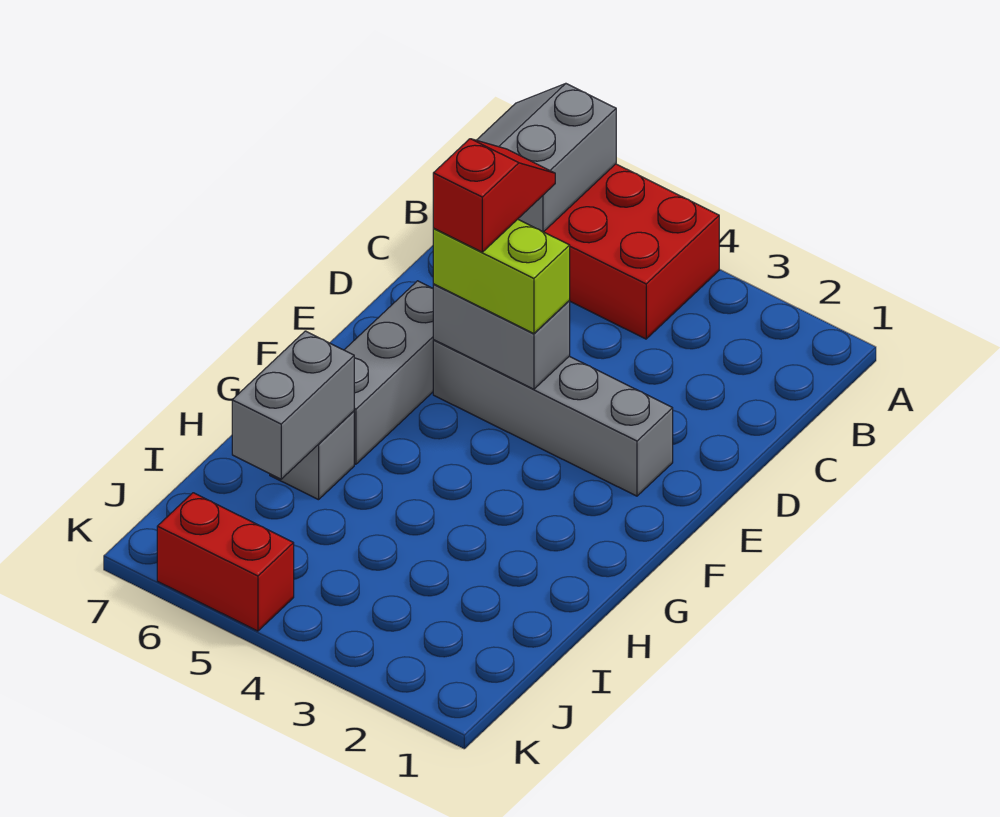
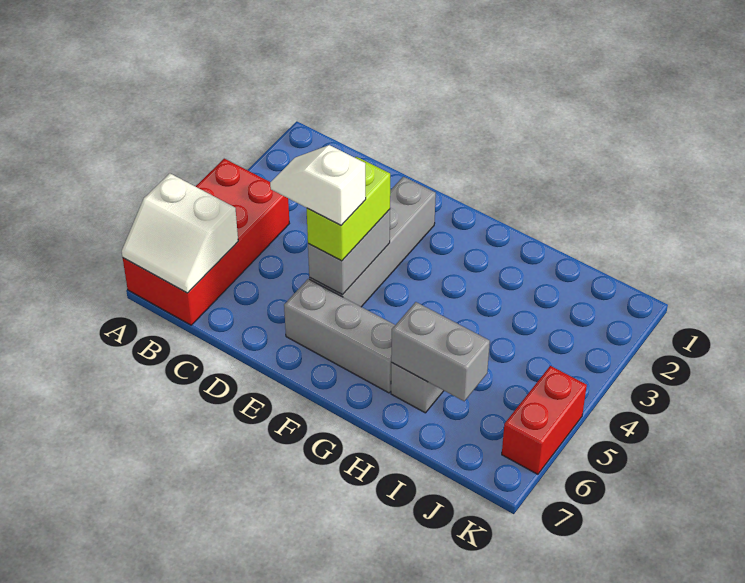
grey 2x2 slope [477,84,616,232] -> white 2x2 slope [122,173,238,293]
red 1x2 slope [433,139,555,252] -> white 1x2 slope [270,145,366,225]

